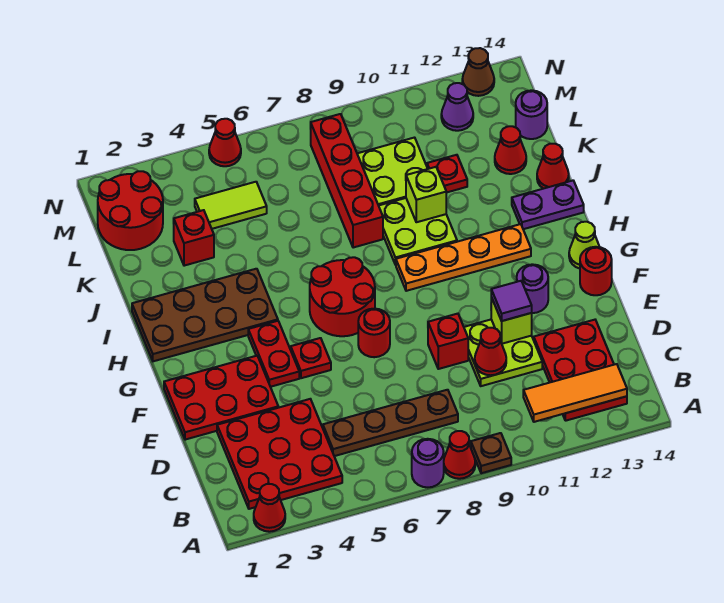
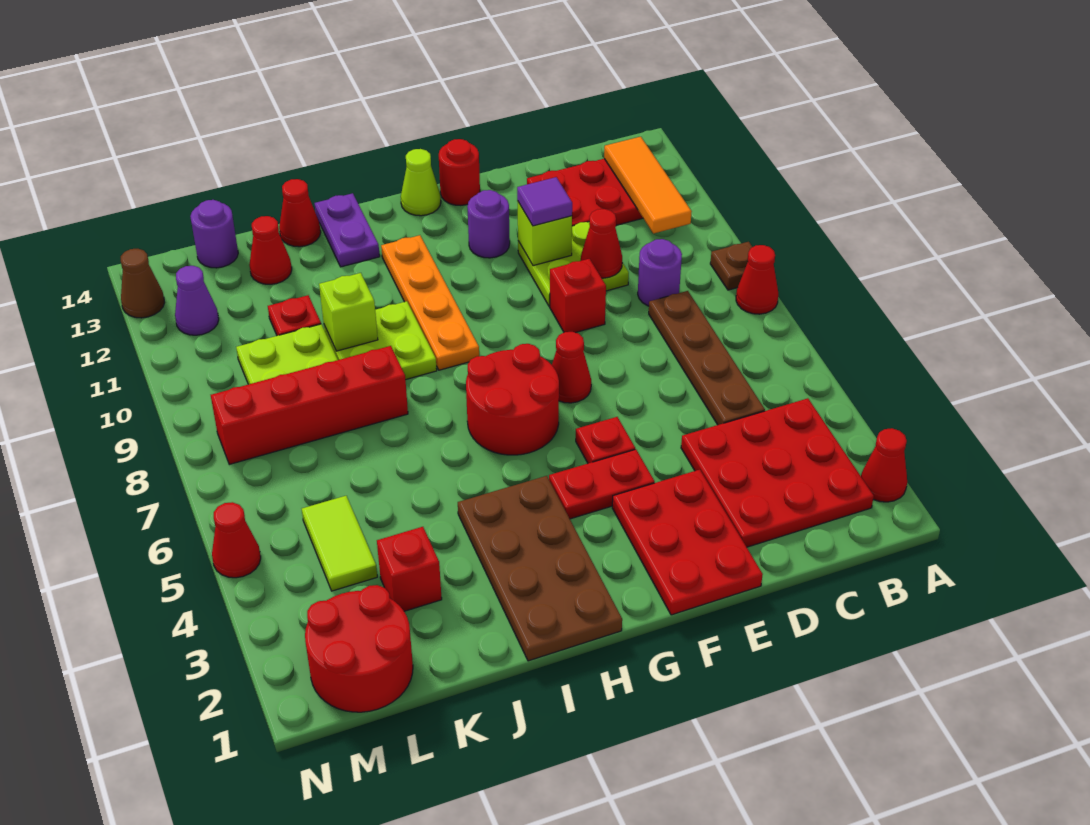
purple 1x1 round brick [412,439,444,487] -> purple 1x1 round brick moved to [638,239,682,306]
red 1x1 round brick [358,309,390,357] -> red 1x1 cone [552,332,591,403]

